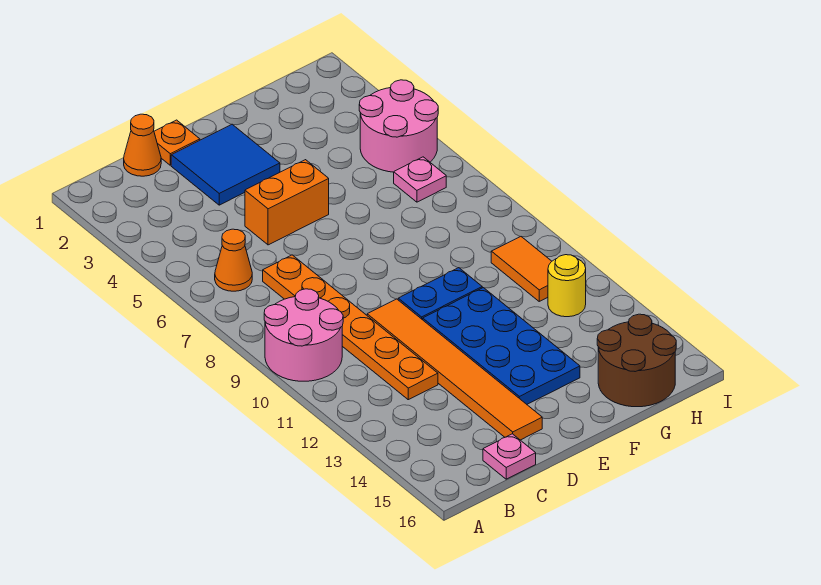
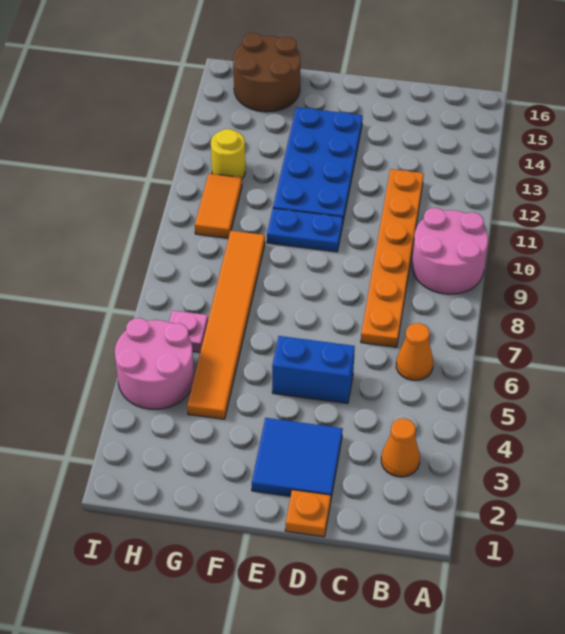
orange 1x1 cone [124,114,161,176] -> orange 1x1 cone moved to [381,418,420,477]
pink 1x1 plate [483,434,536,479] -> none
orange 1x2 brick [245,160,329,245] -> blue 1x2 brick [272,336,355,404]
orange 1x6 tile [367,299,542,440] -> orange 1x6 tile moved to [187,231,265,419]

